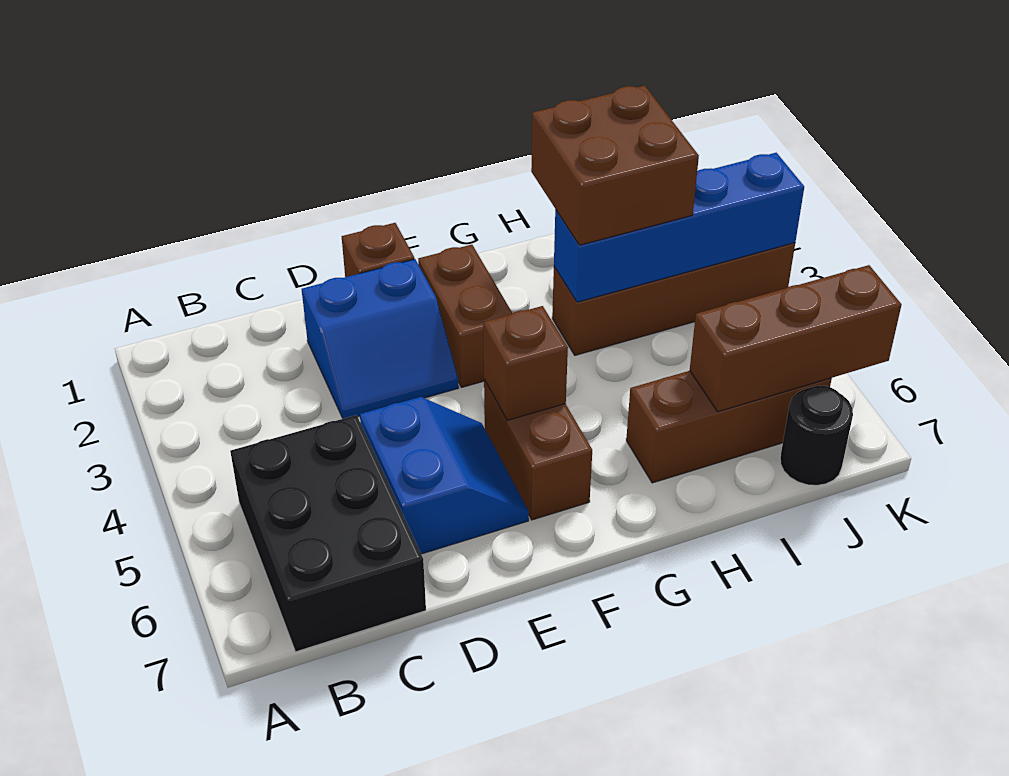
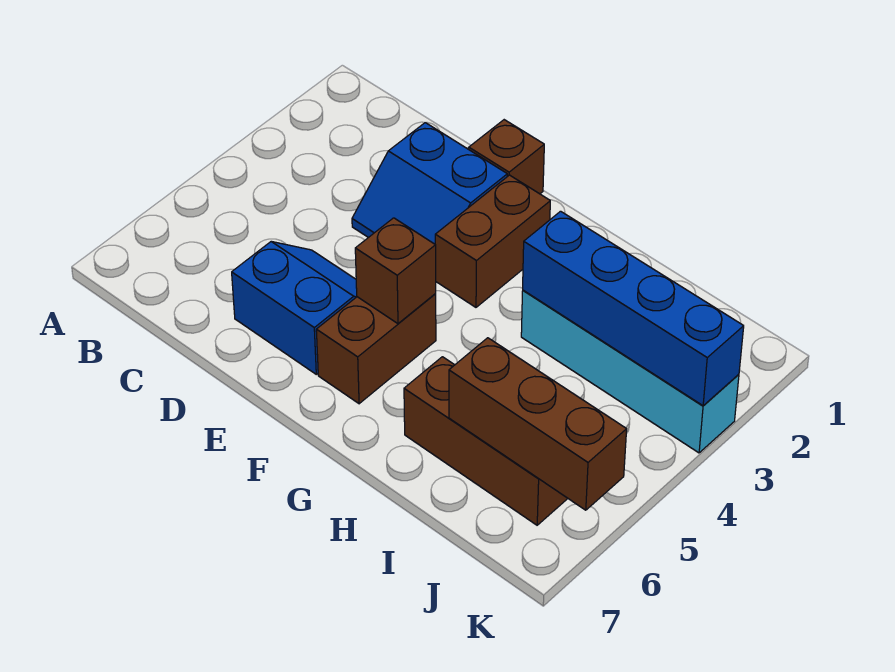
black 2x3 brick [230,415,426,652] -> none
blue 2x2 slope [360,397,529,554] -> blue 2x2 slope turned to [232,242,357,374]
brown 2x2 brick [531,85,699,245] -> none
brown 1x4 brick [552,243,795,355] -> cyan 1x4 brick [521,290,739,453]
black 1x1 round brick [780,386,853,485] -> none

